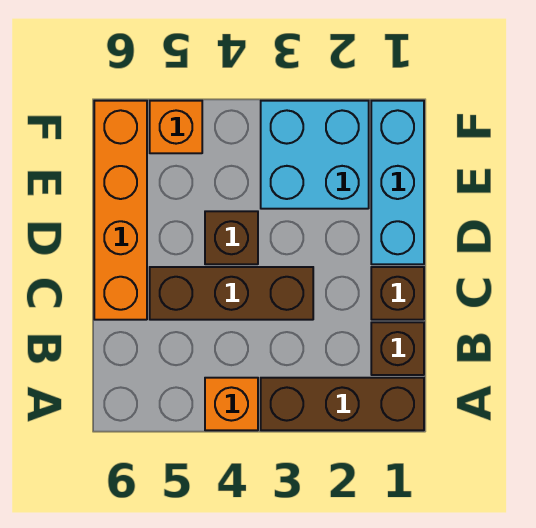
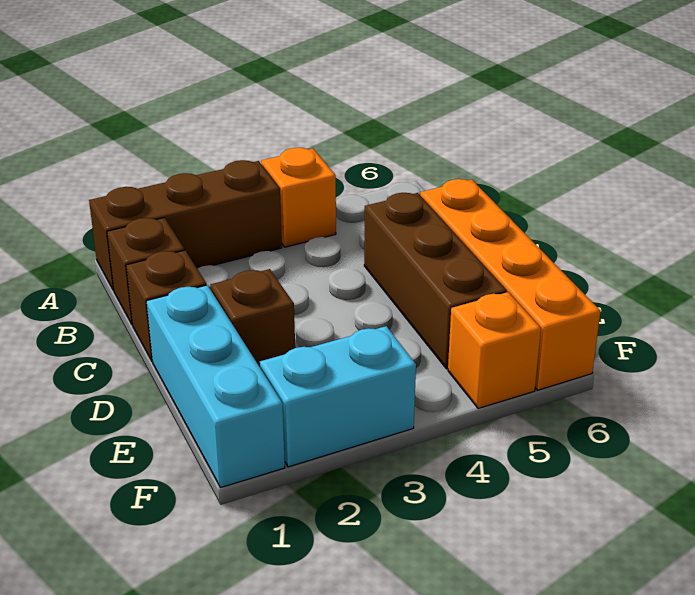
brown 1x3 brick [150,267,313,320] -> brown 1x3 brick turned to [364,193,507,369]
brown 1x1 brick [205,211,258,264] -> brown 1x1 brick moved to [211,269,295,367]
cyan 2x2 brick [261,101,369,209] -> cyan 1x2 brick [260,326,416,467]

